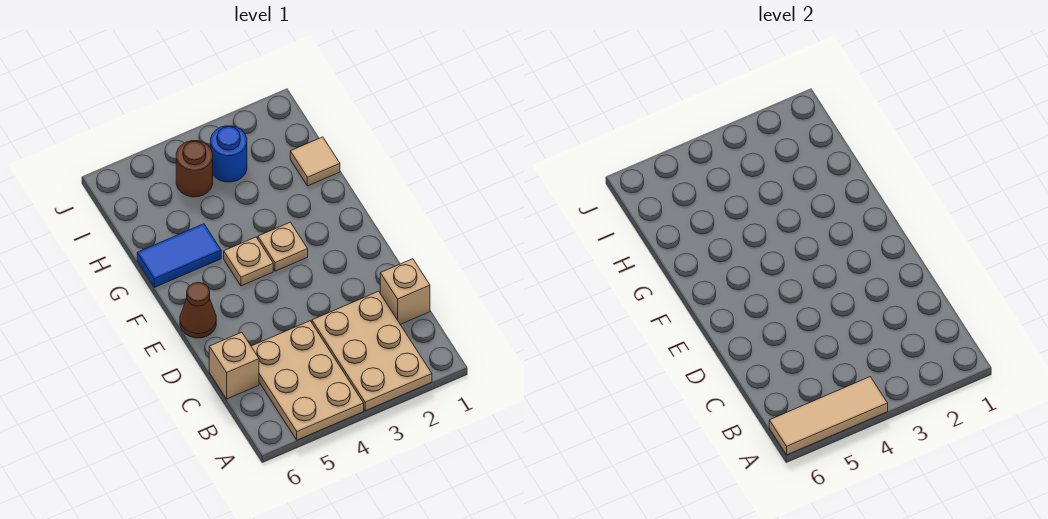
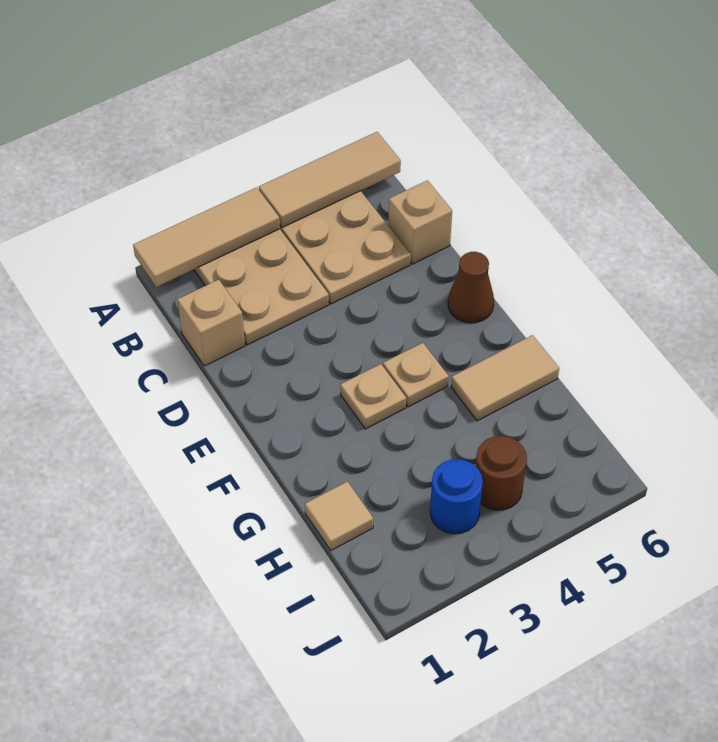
none -> tan 1x3 tile [133,187,280,287]
blue 1x2 tile [137,224,221,287] -> tan 1x2 tile [451,335,559,421]

